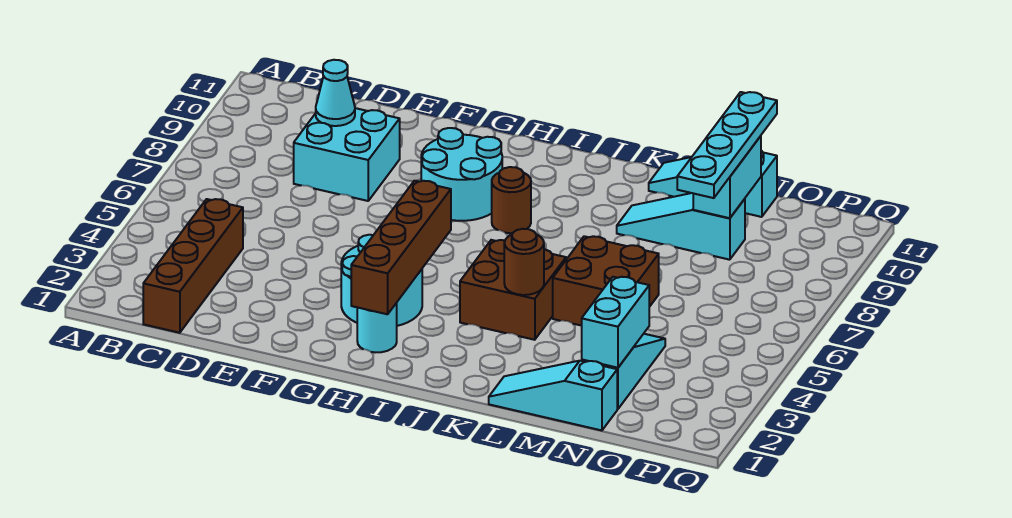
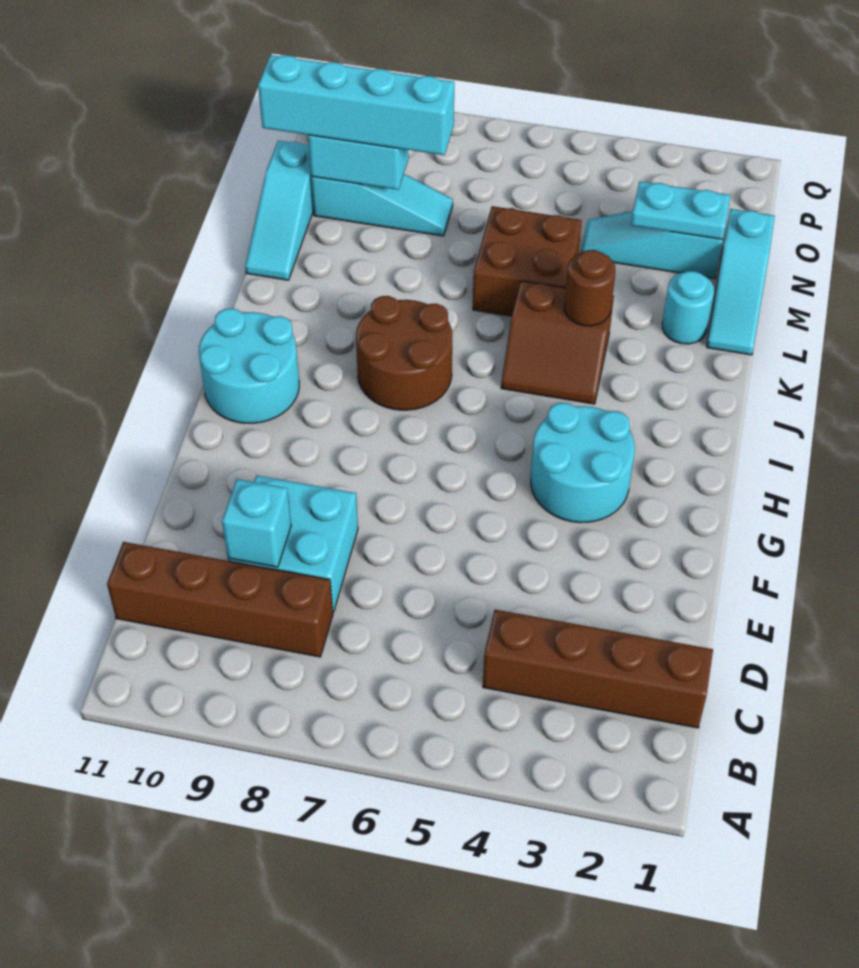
cyan 1x1 cone [316,60,355,126] -> cyan 1x1 brick [222,479,291,567]
cyan 2x2 round brick [421,128,502,221] -> cyan 2x2 round brick moved to [199,309,299,423]
cyan 1x1 round brick [357,303,397,352] -> cyan 1x1 round brick moved to [662,271,714,344]
brown 1x4 brick [351,181,451,314] -> brown 1x4 brick moved to [107,542,333,657]
brown 1x1 round brick [492,167,531,233] -> brown 2x2 round brick [356,296,452,410]
brown 2x2 brick [460,240,566,340] -> brown 2x2 slope [501,281,614,404]
cyan 1x3 slope [617,193,745,260] -> cyan 1x3 slope turned to [311,174,453,236]
cyan 1x2 brick [582,277,649,368] -> cyan 1x2 plate [631,181,730,239]
cyan 1x4 plate [677,92,777,198] -> cyan 1x4 brick [258,55,454,155]

